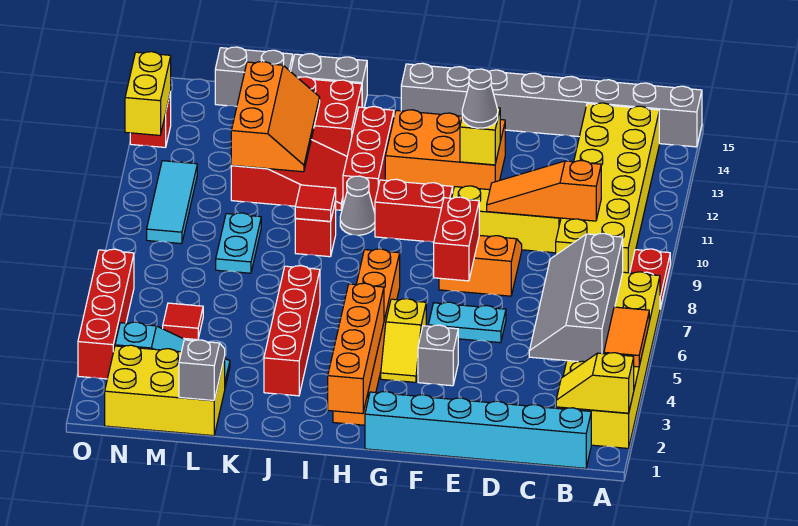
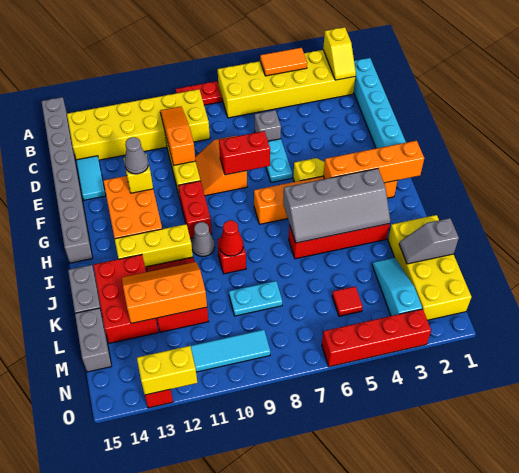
grey 2x4 slope [529,233,623,362] -> grey 2x4 slope moved to [283,169,390,243]
orange 1x3 slope [487,161,601,221] -> orange 1x3 slope turned to [160,107,195,165]
none -> cyan 1x2 tile [76,156,106,200]
grey 1x1 brick [418,325,458,386] -> grey 1x1 brick moved to [255,110,281,141]
red 1x3 brick [343,107,394,212] -> yellow 1x3 brick [115,224,193,269]
red 1x1 tile [295,185,336,221] -> red 1x1 cone [219,220,243,256]
yellow 2x3 brick [105,345,225,436] -> yellow 2x4 brick [388,215,471,320]

